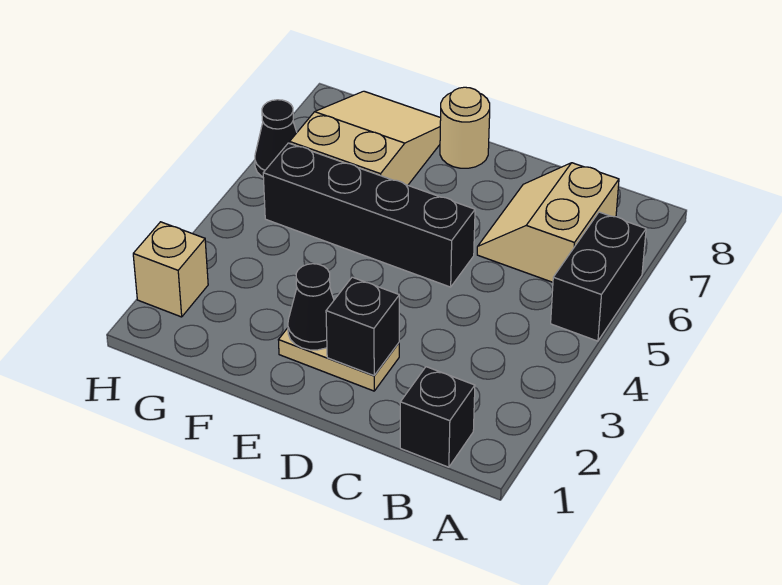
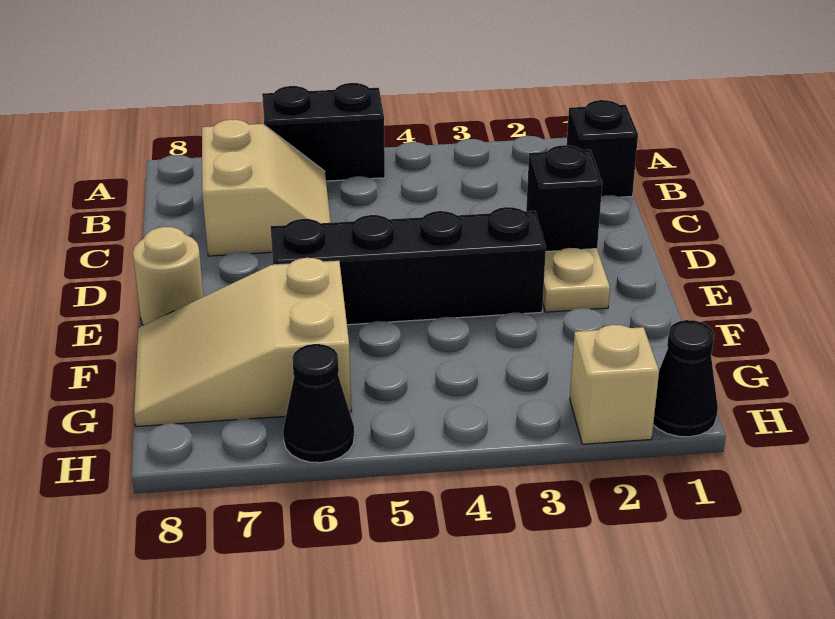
tan 2x2 slope [477,163,619,282] -> tan 2x2 slope turned to [202,119,331,256]
black 1x4 brick [263,143,475,287] -> black 1x4 brick turned to [271,207,546,325]
black 1x1 cone [288,264,334,350] -> black 1x1 cone moved to [653,320,718,437]

